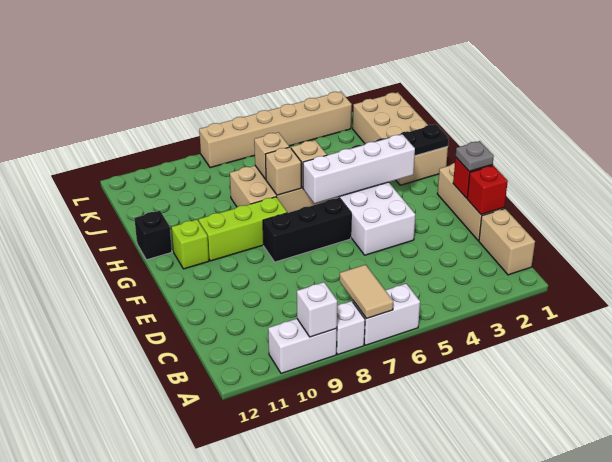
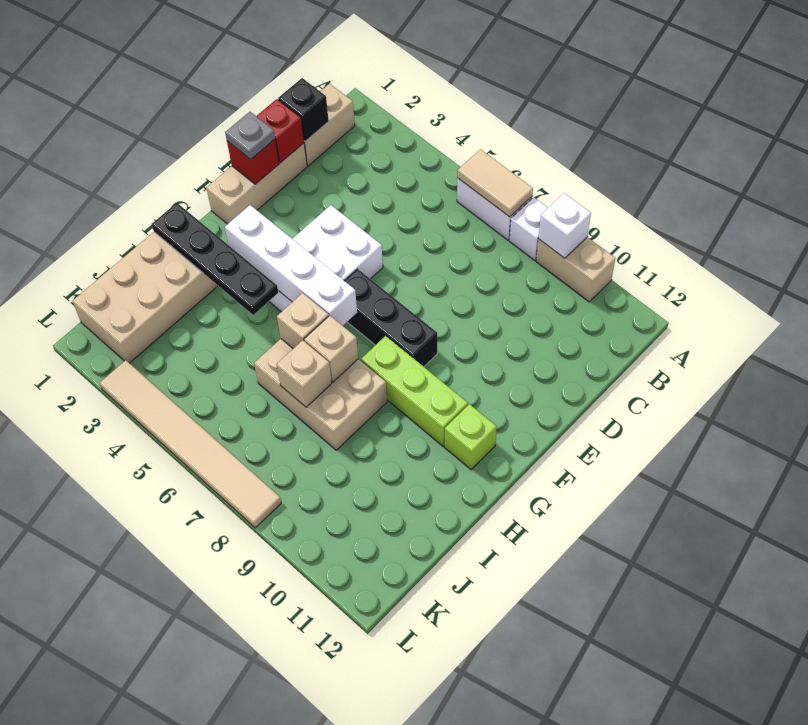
tan 1x2 tile [340,265,393,319] -> tan 1x2 tile turned to [458,149,533,217]
white 1x2 brick [268,319,337,373] -> tan 1x2 brick [536,237,615,302]
black 1x1 brick [134,211,172,260] -> black 1x1 brick moved to [278,78,329,141]
tan 1x6 brick [199,92,352,168] -> tan 1x6 tile [100,360,281,528]

